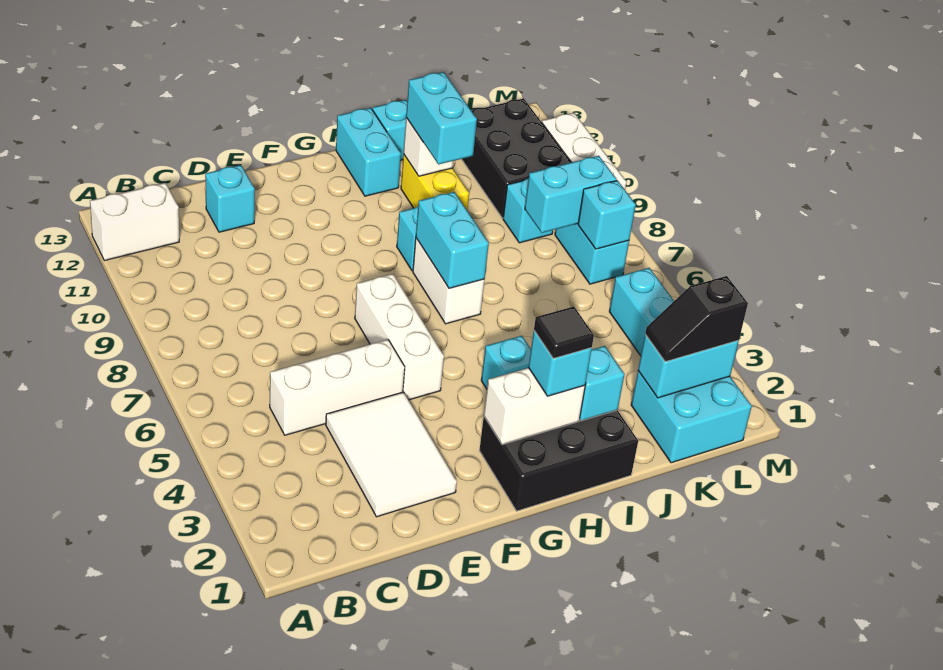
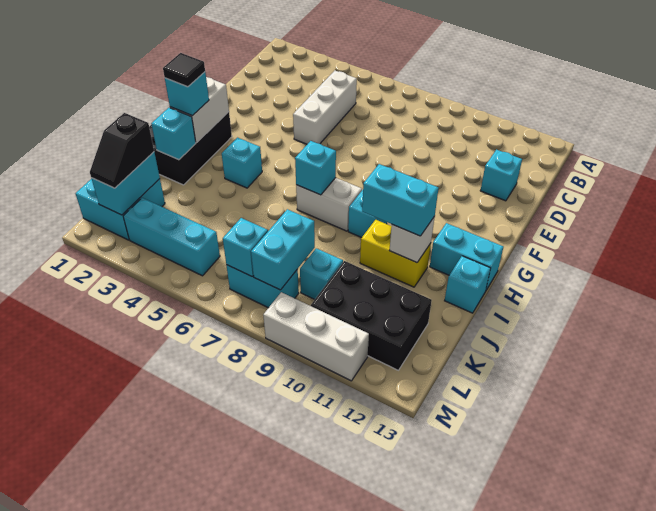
white 1x2 brick [90,183,179,261] -> none
white 2x3 tile [326,392,457,517] -> none
white 1x3 brick [355,274,444,400] -> none
cyan 1x2 brick [416,192,489,288] -> cyan 1x1 brick [295,141,336,195]
black 1x2 slope [645,276,748,362] -> black 1x2 slope turned to [90,113,154,188]

